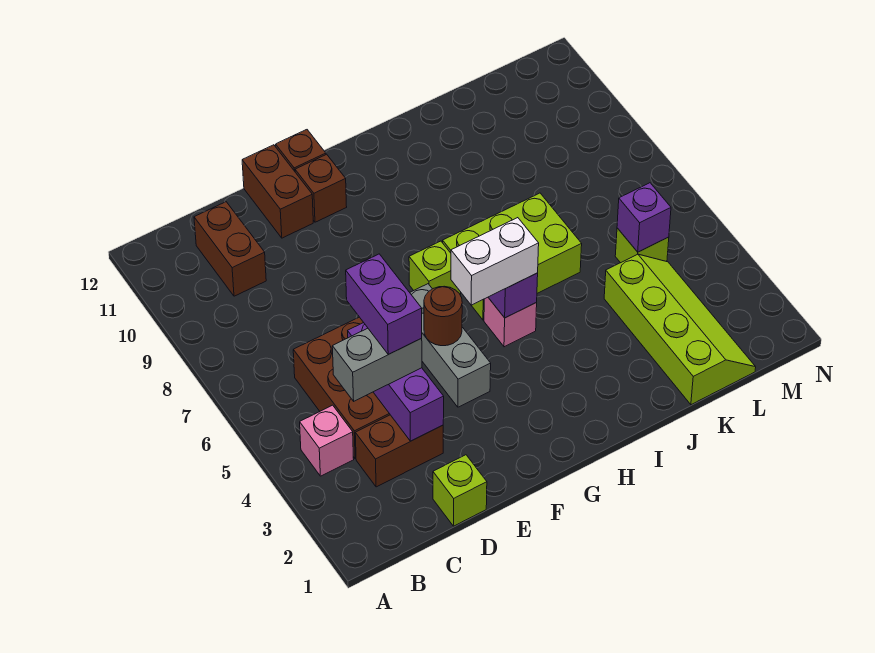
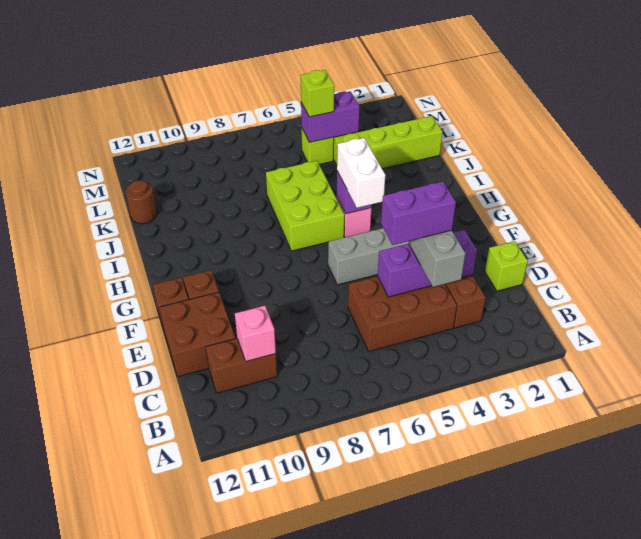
pink 1x1 brick [300,405,354,476] -> pink 1x1 brick moved to [235,306,276,361]
brown 1x2 brick [242,145,313,238] -> brown 2x2 brick [159,292,235,377]
brown 1x1 round brick [424,286,462,346] -> brown 1x1 round brick moved to [126,180,157,224]
lime 1x1 brick [409,241,461,295] -> lime 1x1 brick moved to [301,70,334,117]
purple 1x1 brick [617,183,671,252] -> purple 1x2 brick [301,91,360,142]

